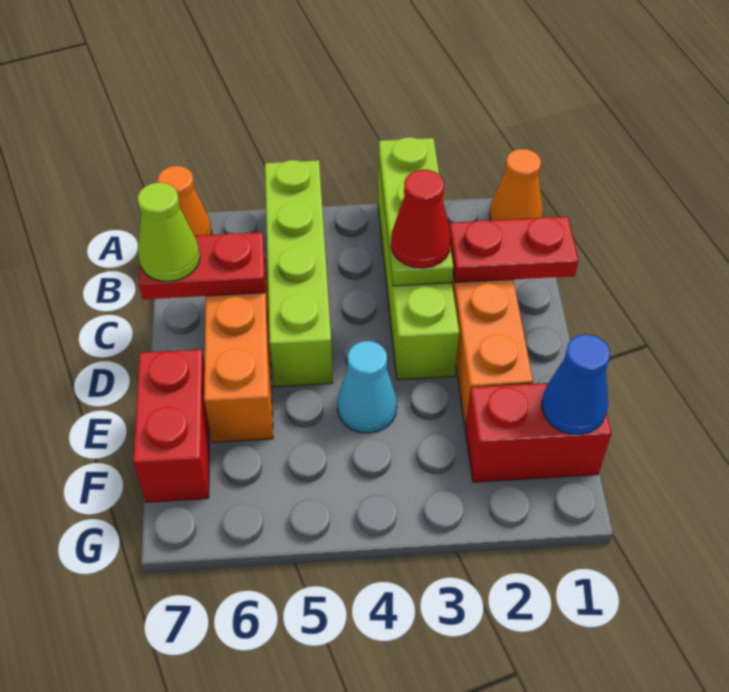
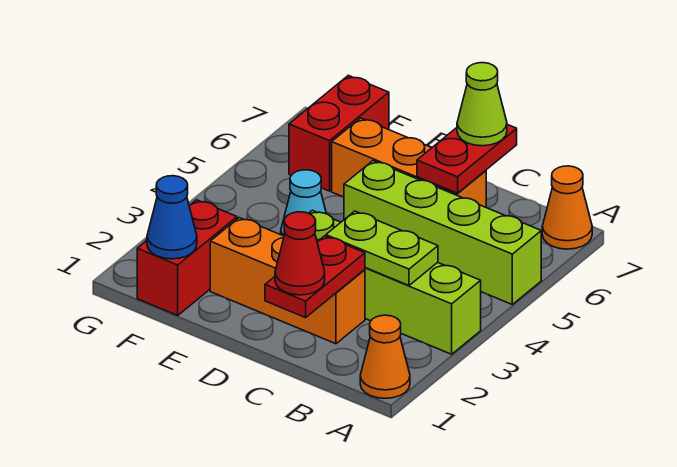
lime 1x3 plate [379,137,453,286] -> lime 1x2 plate [326,211,438,286]
red 1x1 cone [391,169,451,268] -> red 1x1 cone moved to [275,212,325,295]
red 1x2 brick [133,349,210,502] -> red 1x2 brick turned to [289,75,389,191]

